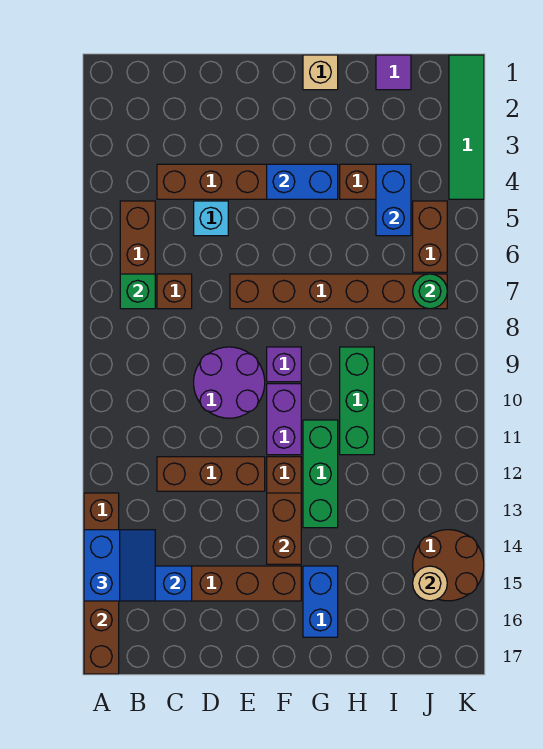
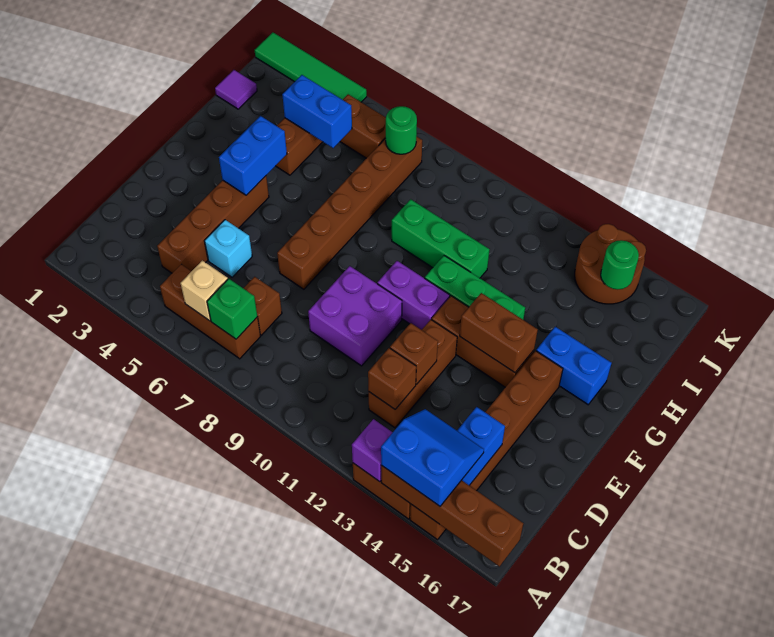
none -> brown 1x1 brick [368,348,416,409]
purple 2x2 round brick [194,347,265,418] -> purple 2x2 brick [308,266,402,366]
none -> brown 1x1 brick [390,323,438,384]
purple 1x1 brick [267,347,301,382] -> purple 1x1 brick moved to [352,419,393,482]
tan 1x1 brick [303,55,338,90] -> tan 1x1 brick moved to [180,260,228,321]
tan 1x1 round brick [413,566,447,601] -> green 1x1 round brick [601,240,639,290]

